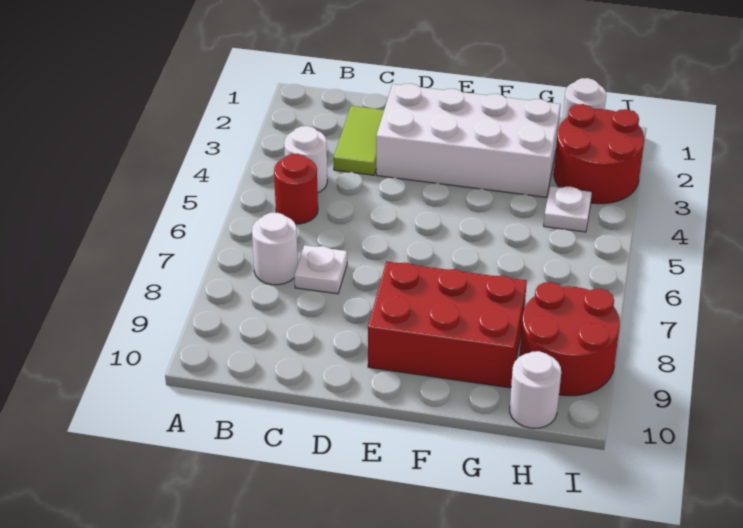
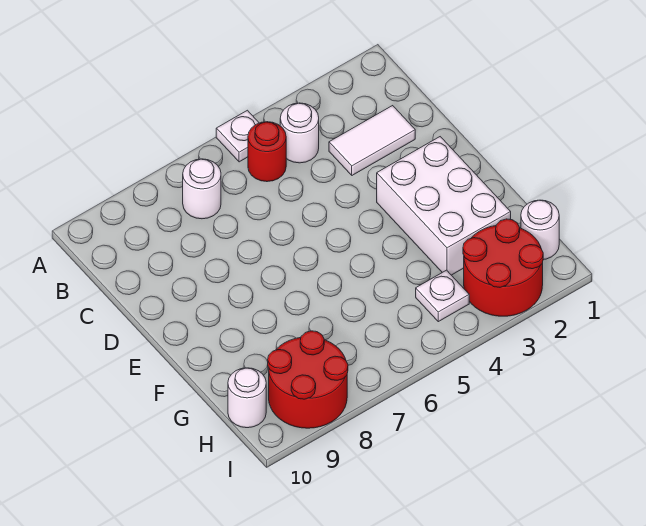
lime 1x2 tile [334,106,384,175] -> white 1x2 tile [329,106,415,175]
white 1x1 plate [294,245,347,294] -> white 1x1 plate moved to [216,110,259,162]
white 2x4 brick [376,84,561,197] -> white 2x3 brick [377,137,511,275]
red 2x3 brick [368,261,527,388] -> none

